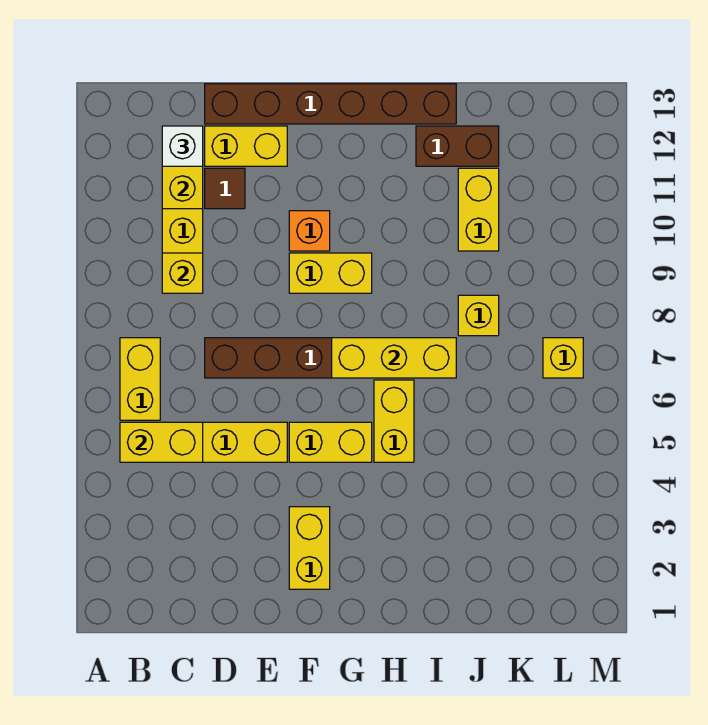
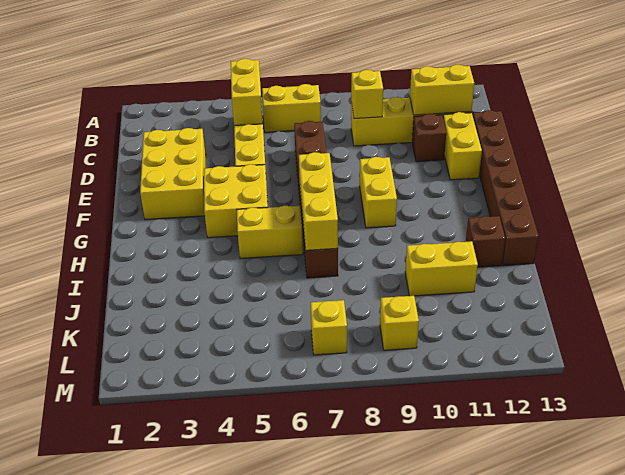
white 1x1 brick [162,126,203,166] -> none
brown 1x1 tile [205,168,245,209] -> brown 1x1 brick [412,114,446,162]
yellow 1x2 brick [289,507,330,589] -> yellow 2x3 brick [140,128,206,220]
yellow 1x2 brick [289,422,372,462] -> yellow 2x2 brick [204,164,268,238]
orange 1x1 brick [289,211,330,251] -> none
brown 1x2 brick [416,126,499,166] -> brown 1x1 brick [466,216,505,267]
yellow 1x1 brick [458,295,499,336] -> yellow 1x1 brick moved to [380,296,419,350]

